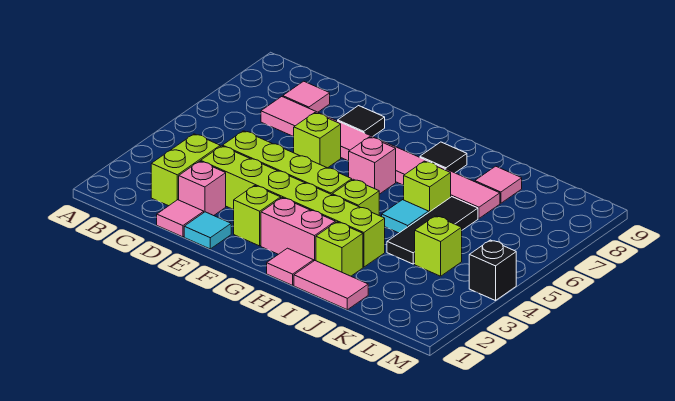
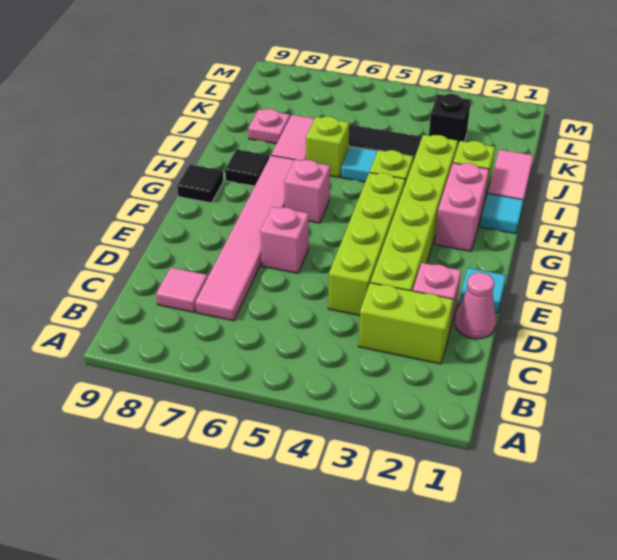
pink 1x1 tile [157,200,204,237] -> pink 1x1 cone [455,273,496,339]
lime 1x1 brick [294,113,341,168] -> pink 1x1 brick [260,207,309,273]
black 1x1 tile [338,106,385,137] -> black 1x1 tile moved to [177,165,223,203]
lime 1x1 brick [234,186,281,246] -> none
pink 1x1 tile [267,248,314,285] -> cyan 1x1 tile [480,193,523,234]
pink 1x1 tile [475,166,522,203] -> pink 1x1 plate [248,109,290,144]
lime 1x1 brick [415,216,462,276] -> none
black 1x1 brick [469,240,516,301] -> black 1x1 brick moved to [429,94,471,148]

